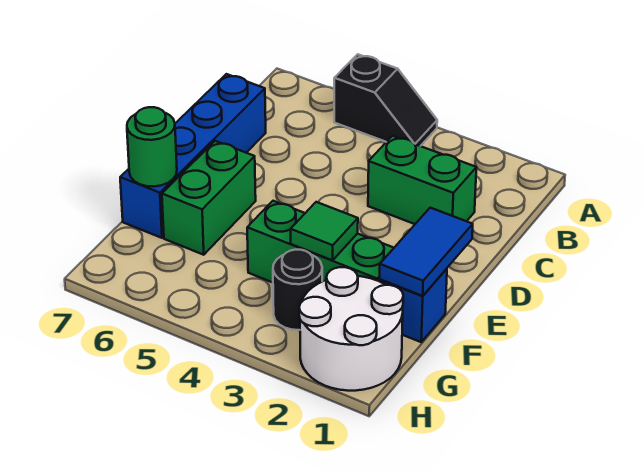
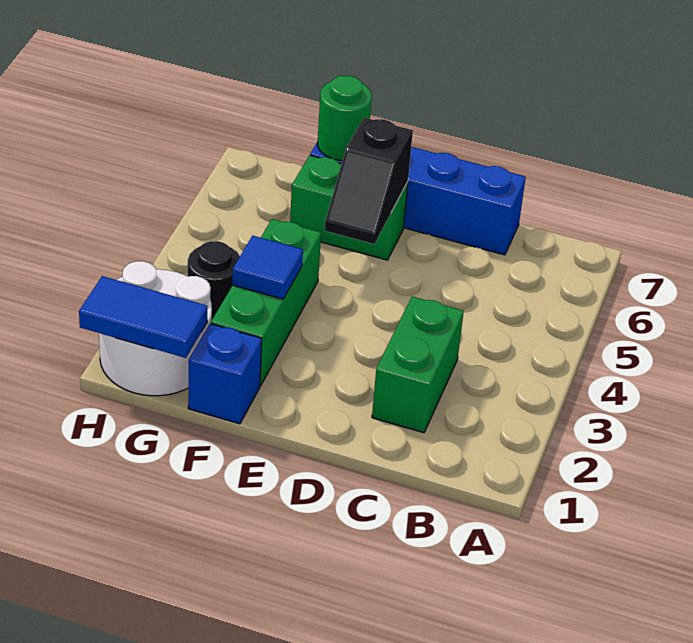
black 1x2 slope [334,54,437,146] -> black 1x2 slope moved to [325,118,413,244]
blue 1x2 tile [380,208,473,296] -> blue 1x2 tile moved to [79,276,208,358]
green 1x1 tile [291,202,358,260] -> blue 1x1 tile [232,236,303,299]

